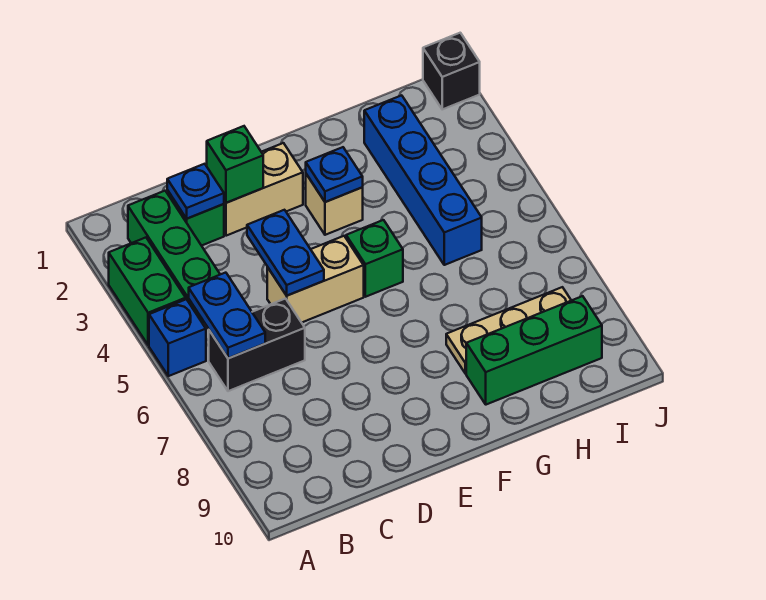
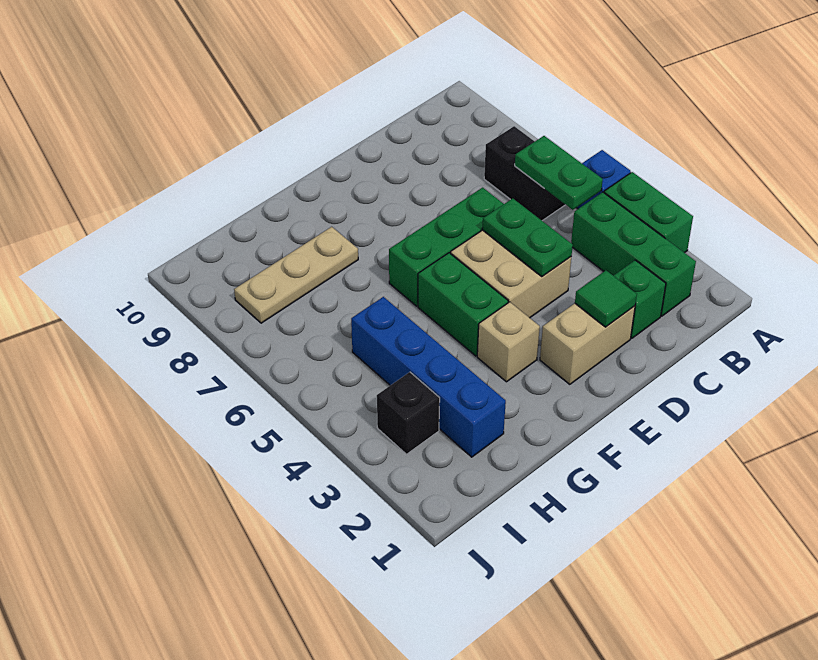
blue 1x2 plate [189,273,265,358] -> green 1x2 plate [515,136,603,210]
black 1x2 brick [209,299,305,391] -> black 1x2 brick turned to [484,126,565,221]
blue 1x1 plate [167,164,224,219] -> none
green 1x1 brick [207,126,263,203] -> green 1x1 tile [575,270,637,327]
blue 1x2 plate [247,210,324,296] -> green 1x2 plate [482,198,573,277]
tan 1x2 brick [267,236,364,323] -> tan 2x2 brick [451,230,571,318]
blue 1x1 plate [306,147,363,202] -> none
green 1x1 brick [346,220,403,297] -> green 1x2 brick [418,253,508,356]
green 1x3 brick [466,296,602,405] -> green 1x3 brick moved to [389,188,503,306]
black 1x1 brick [423,33,480,109] -> black 1x1 brick moved to [377,372,440,454]

